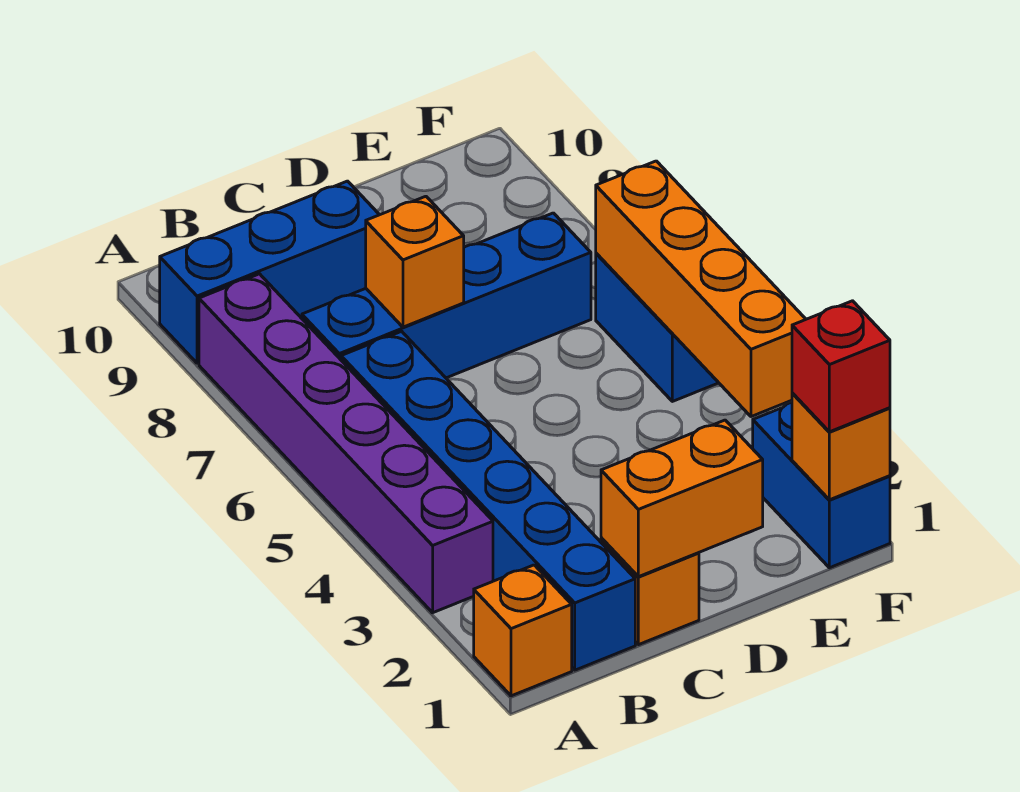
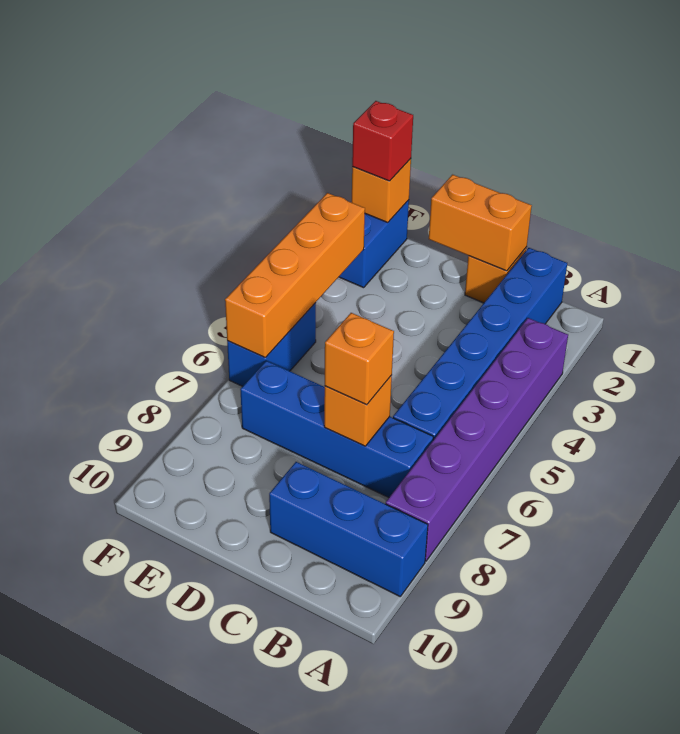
orange 1x1 brick [474,565,572,696] -> orange 1x1 brick moved to [325,313,394,405]

